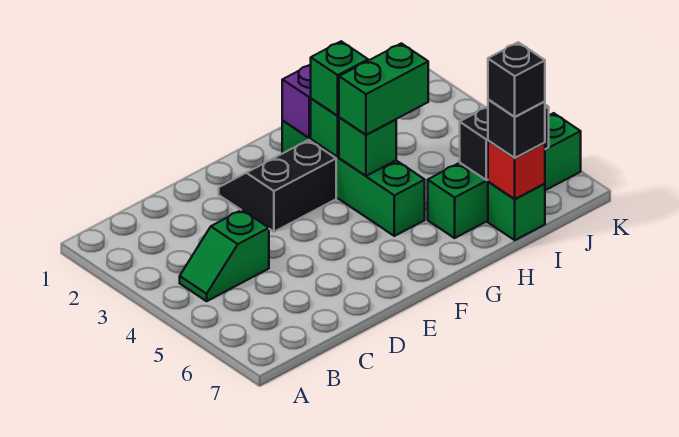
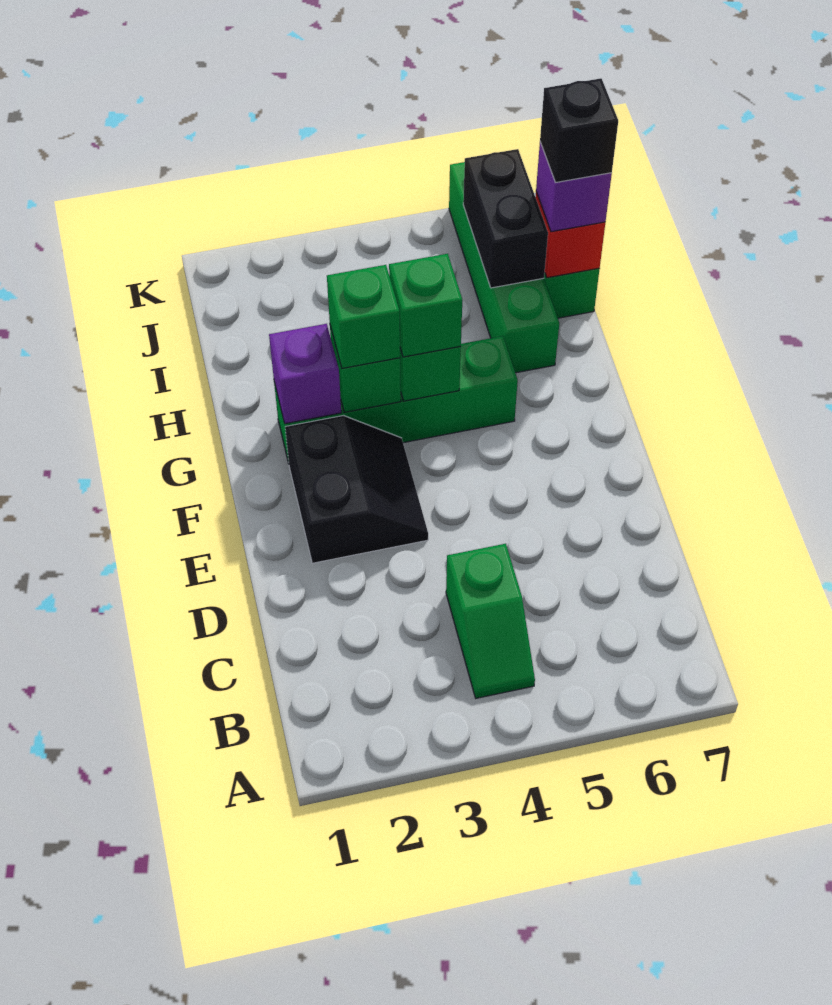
black 2x2 slope [219,140,336,232] -> black 2x2 slope turned to [285,416,428,563]
green 1x2 brick [339,43,428,135] -> green 1x1 brick [389,254,462,357]
black 1x1 brick [488,99,545,158] -> purple 1x1 brick [536,142,612,232]

